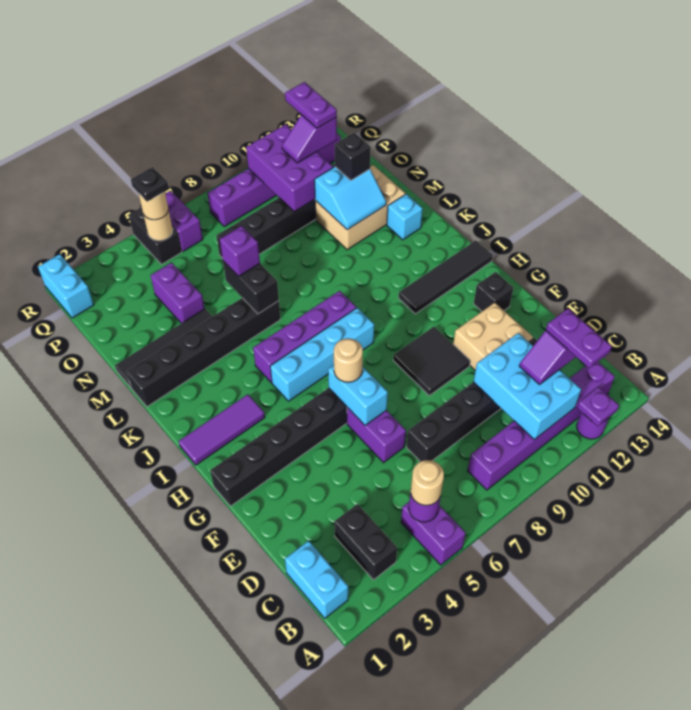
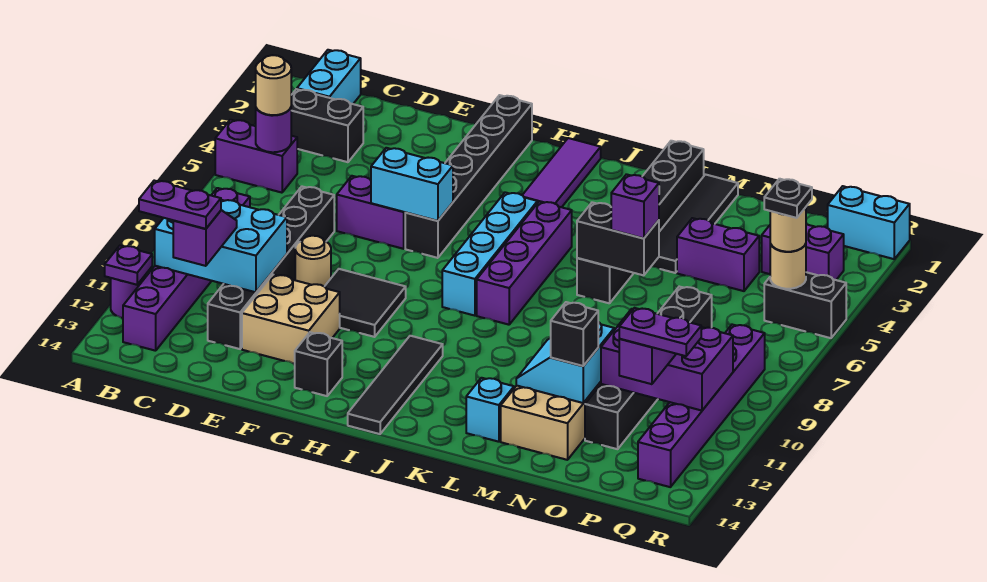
cyan 1x2 brick [285,541,348,618] -> cyan 1x2 brick turned to [297,50,361,104]
tan 1x1 round brick [334,338,363,382] -> tan 1x1 round brick moved to [295,236,331,286]
purple 1x2 brick [165,191,203,251] -> purple 1x2 brick moved to [762,224,844,280]

